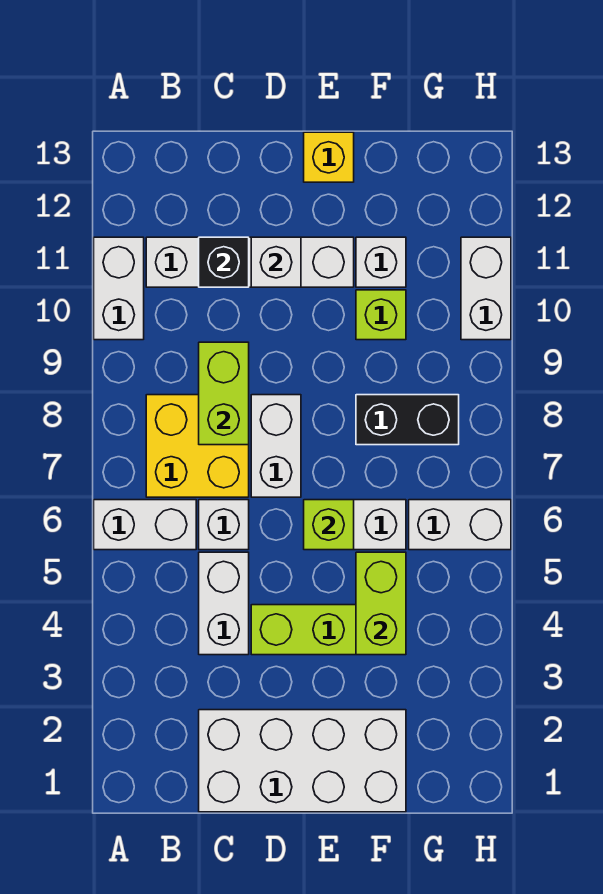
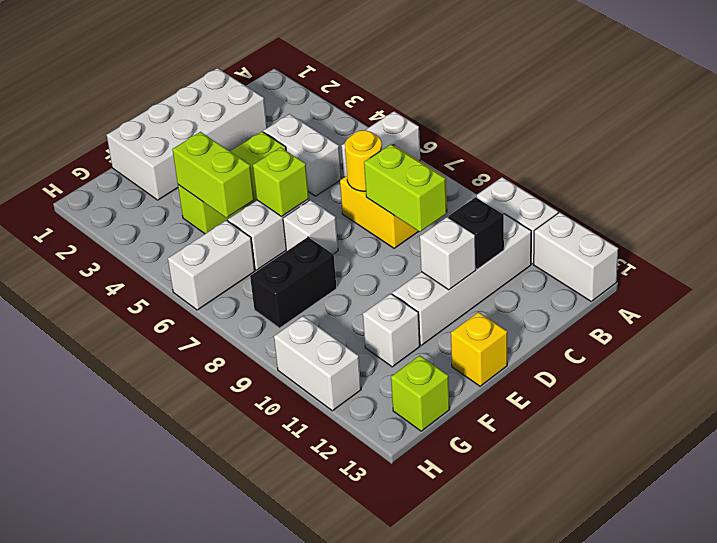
white 1x1 brick [199,500,249,550] -> white 1x1 brick moved to [283,200,338,254]
none -> yellow 1x1 round brick [345,130,382,191]
white 1x2 brick [251,395,301,497] -> white 1x2 brick moved to [534,212,618,301]
lime 1x1 brick [356,290,406,340] -> lime 1x1 brick moved to [391,355,450,431]

